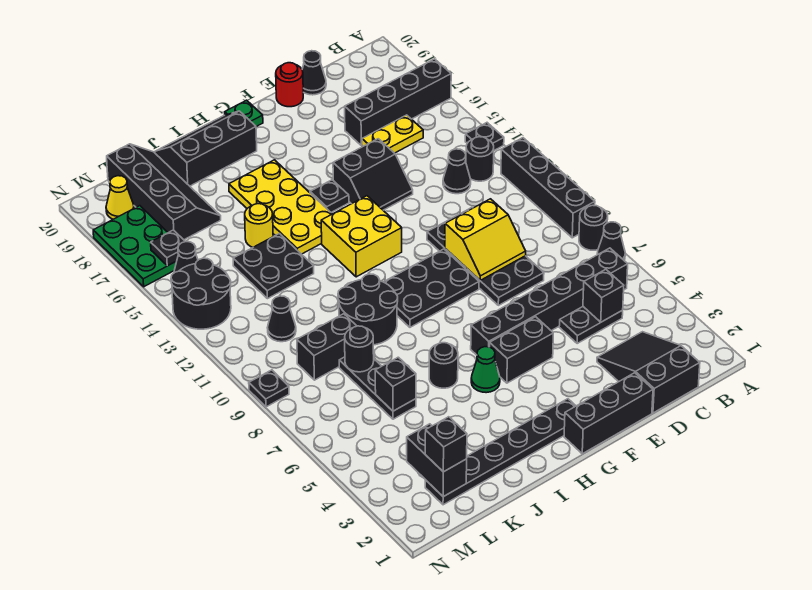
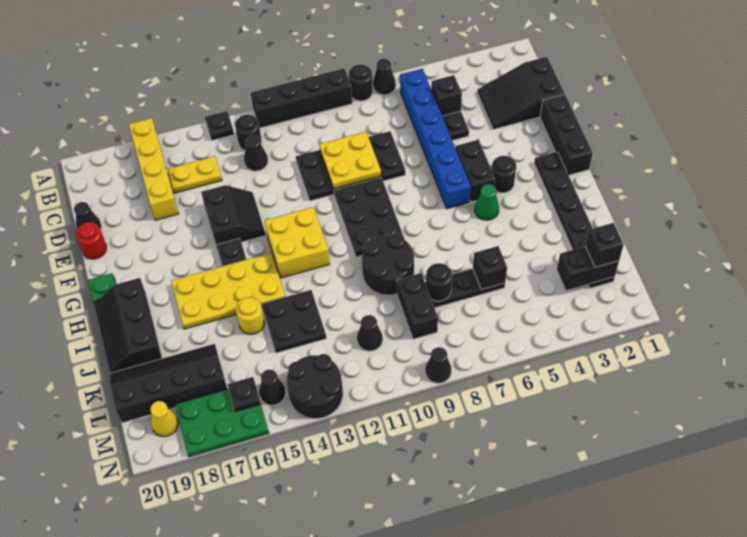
black 1x4 brick [345,59,451,146] -> yellow 1x4 brick [129,118,179,220]
black 1x6 brick [471,248,628,355] -> blue 1x6 brick [400,69,471,209]
yellow 1x2 plate [362,115,423,153] -> yellow 1x2 plate turned to [168,156,222,193]
yellow 2x2 slope [445,199,526,280] -> yellow 2x2 plate [319,132,381,189]
black 1x1 round brick [429,343,458,388] -> black 1x1 round brick moved to [491,156,516,193]
black 1x1 plate [249,370,289,407] -> black 1x1 cone [425,347,451,383]

